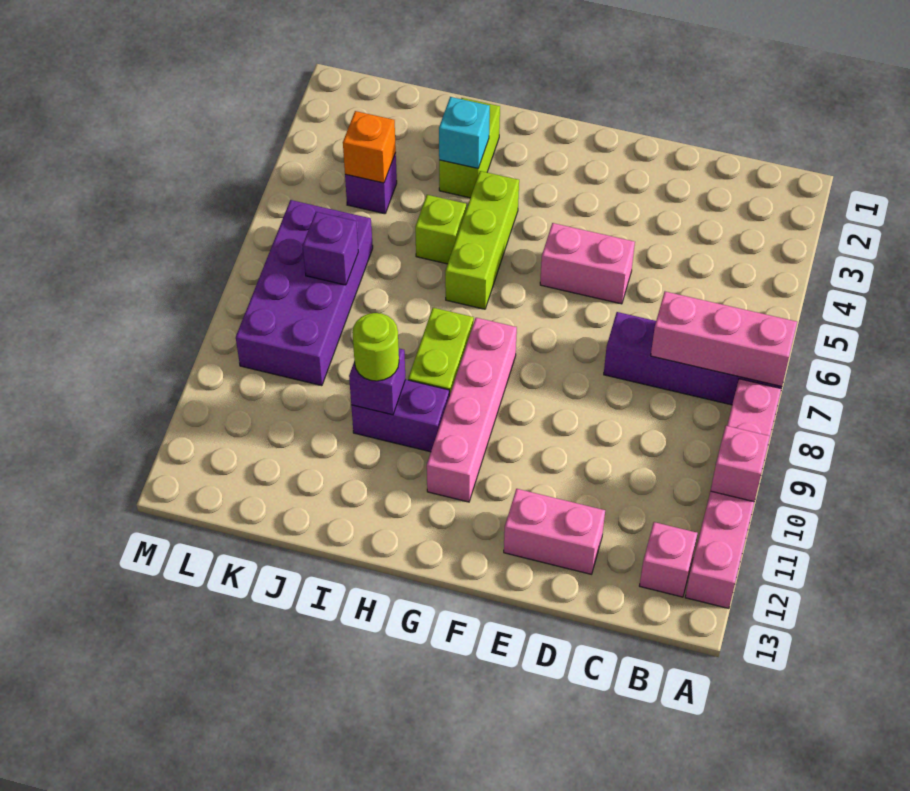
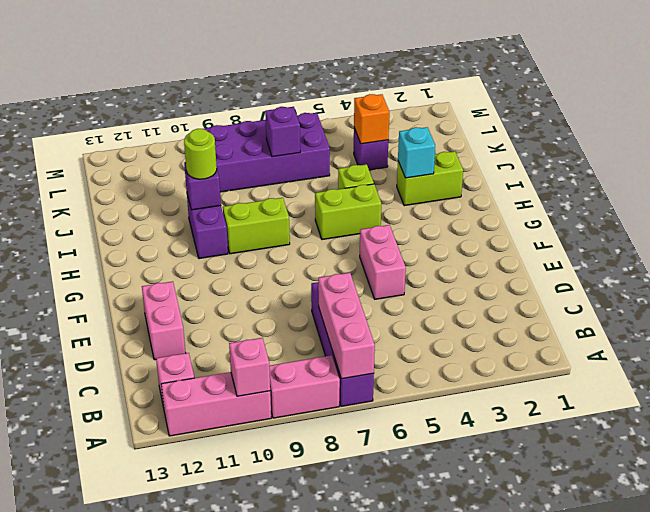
pink 1x4 brick [427,318,517,502] -> none
lime 1x3 brick [445,171,519,309] -> lime 1x2 brick [315,184,381,240]

